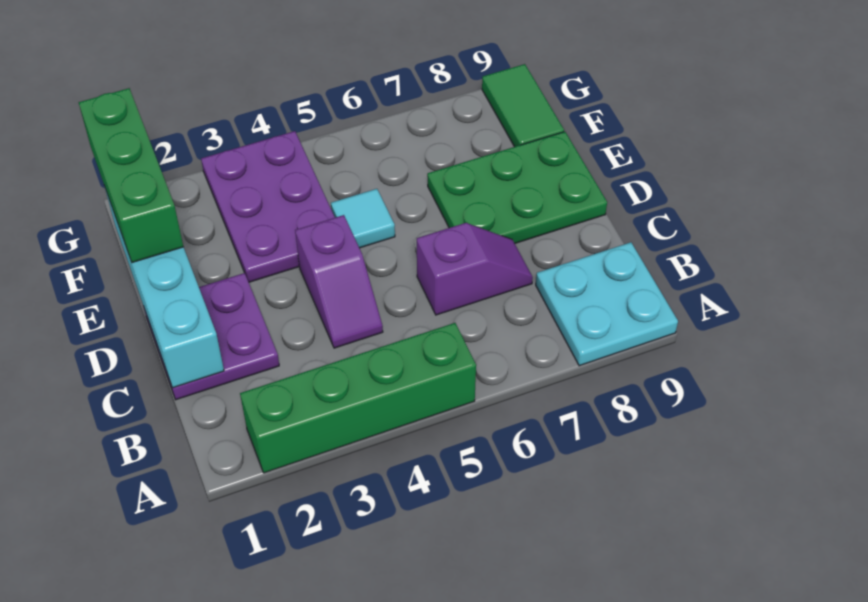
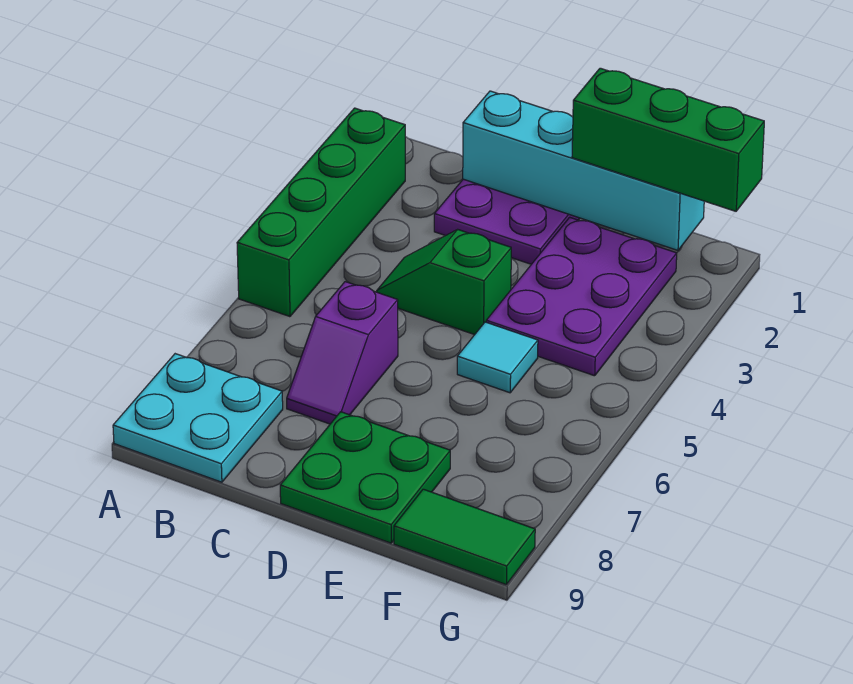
purple 1x2 slope [295,215,383,348] -> green 1x2 slope [377,229,511,335]
green 2x3 plate [427,132,607,243] -> green 2x2 plate [280,412,450,543]
purple 2x3 plate [201,131,335,282] -> purple 2x3 plate turned to [486,217,677,376]

